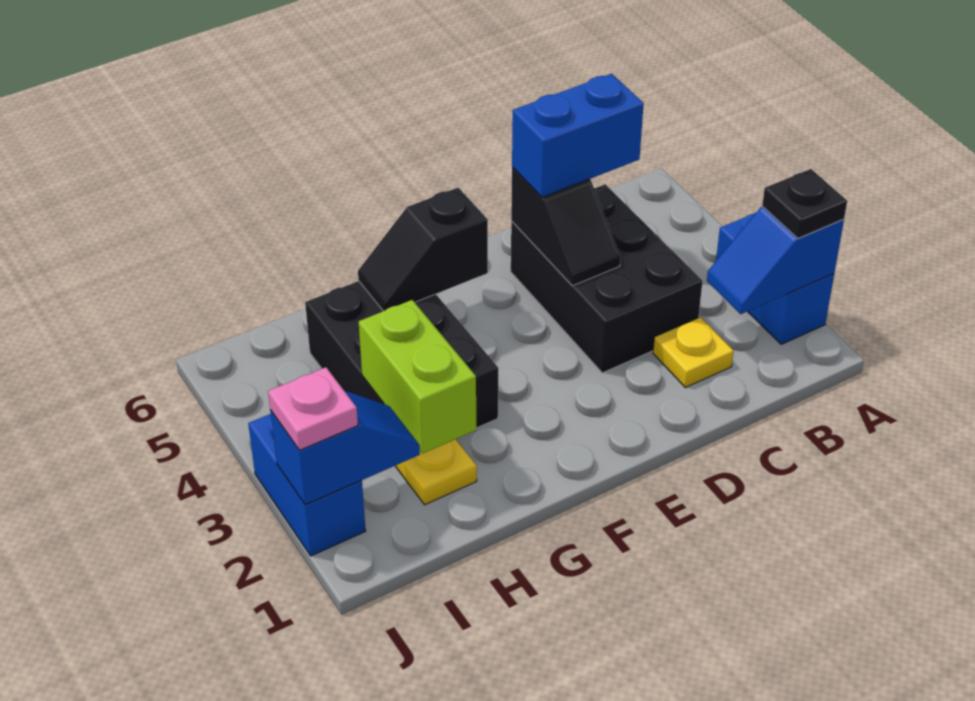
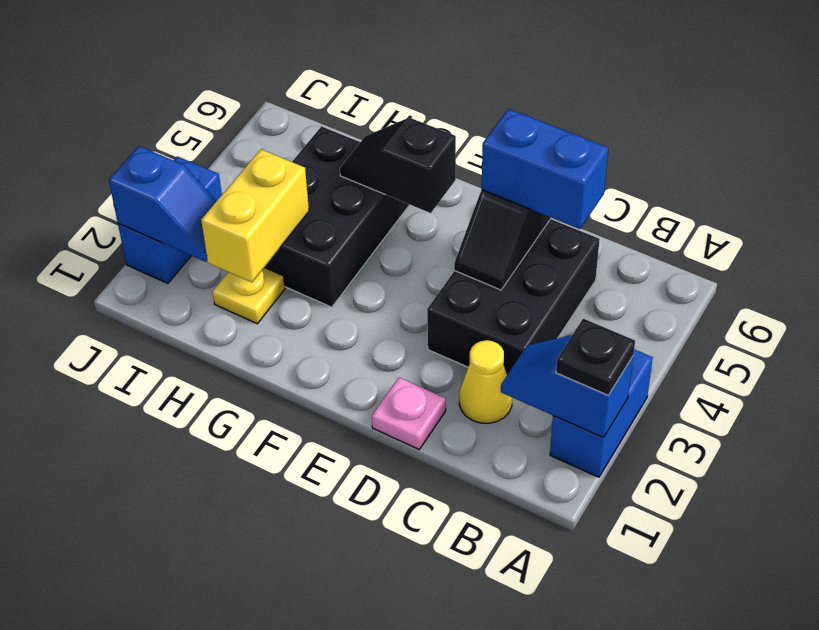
yellow 1x1 plate [653,317,734,388] -> yellow 1x1 cone [459,340,512,423]
lime 1x2 brick [359,300,476,453] -> yellow 1x2 brick [201,149,309,282]
pink 1x1 plate [268,367,358,450] -> pink 1x1 plate moved to [372,378,446,449]

